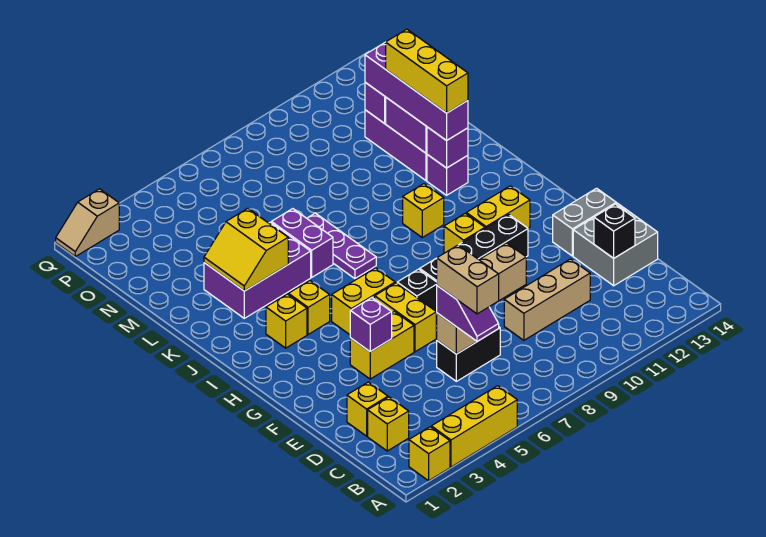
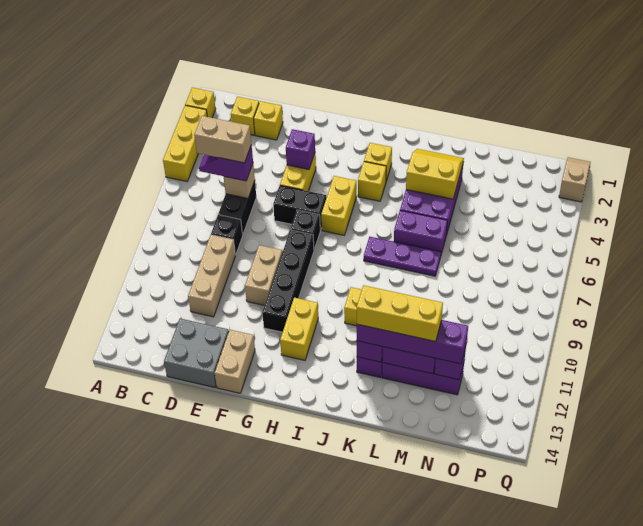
black 1x1 brick [594,204,635,258] -> black 1x1 brick moved to [211,215,243,255]
yellow 1x2 brick [375,283,436,352] -> black 1x2 brick [273,185,326,230]
grey 1x2 brick [553,188,616,256] -> tan 1x2 brick [215,330,255,393]
yellow 1x1 brick [444,213,485,253] -> none

